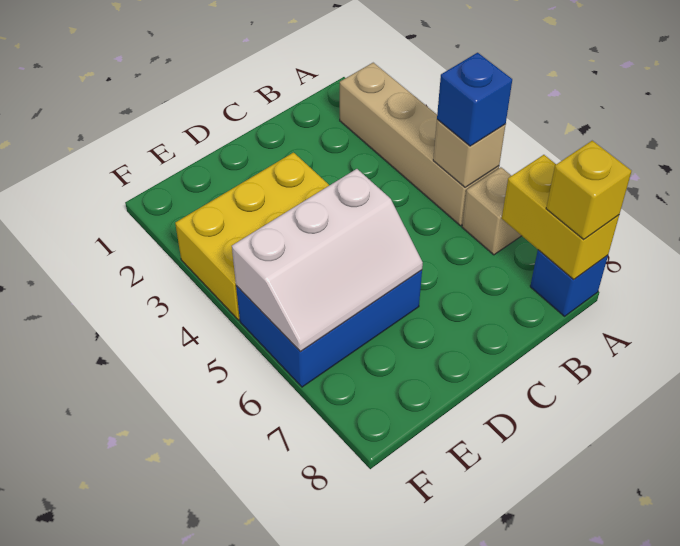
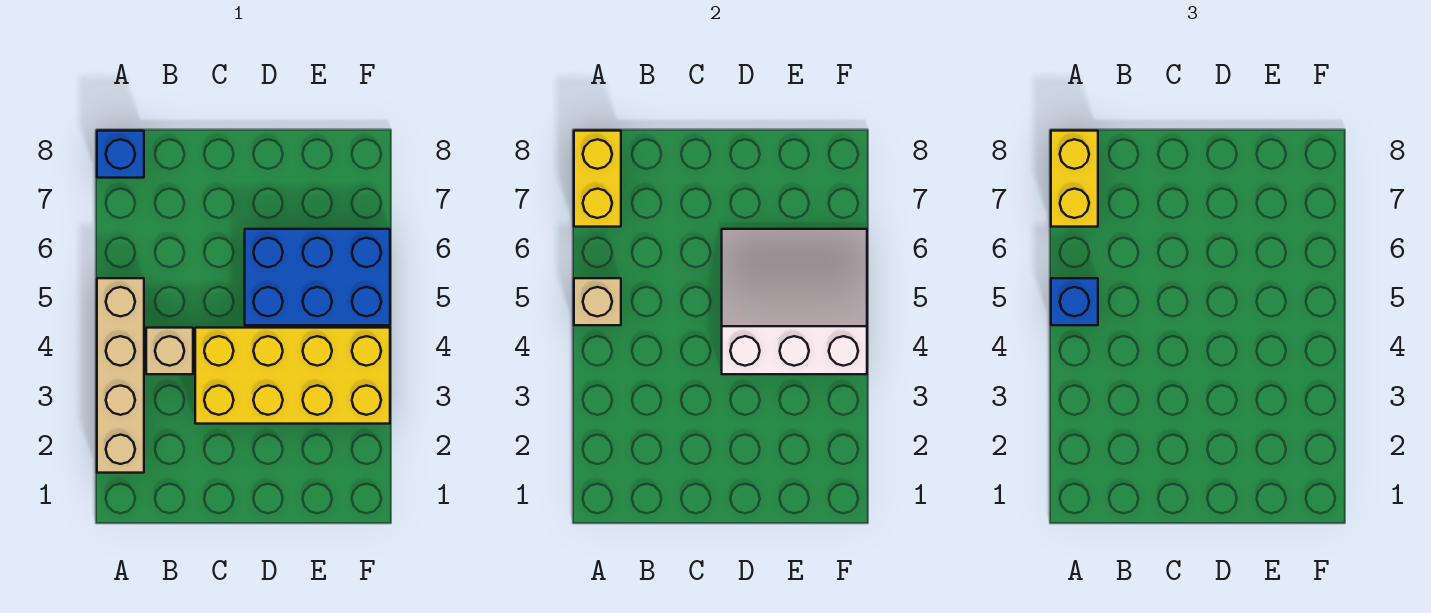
tan 1x1 brick [462,167,521,255] -> tan 1x1 brick moved to [146,328,193,374]
yellow 1x1 brick [546,141,631,240] -> yellow 1x2 brick [1051,131,1098,227]
yellow 2x3 brick [175,153,329,320] -> yellow 2x4 brick [195,328,390,424]
white 2x3 slope [232,169,423,352] -> white 3x3 slope [722,229,867,374]

